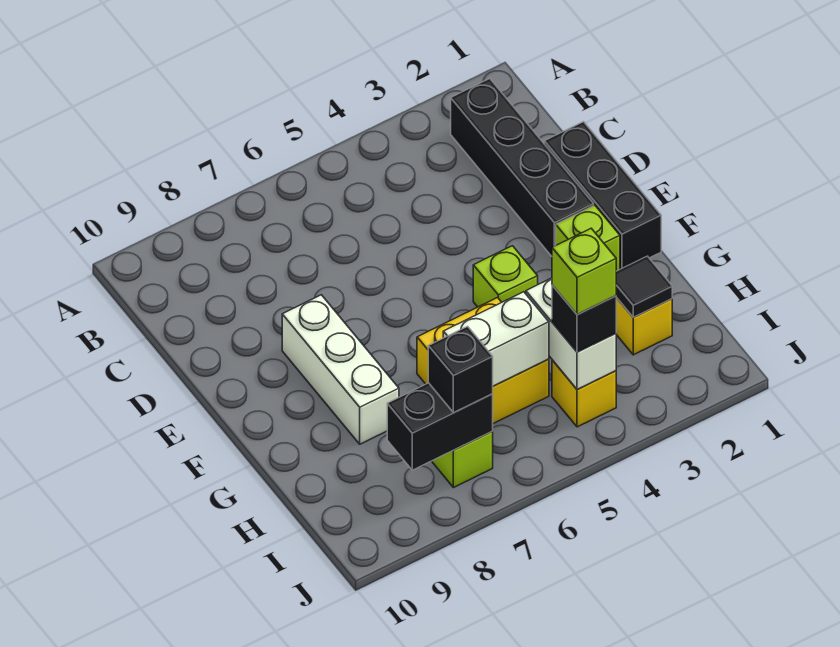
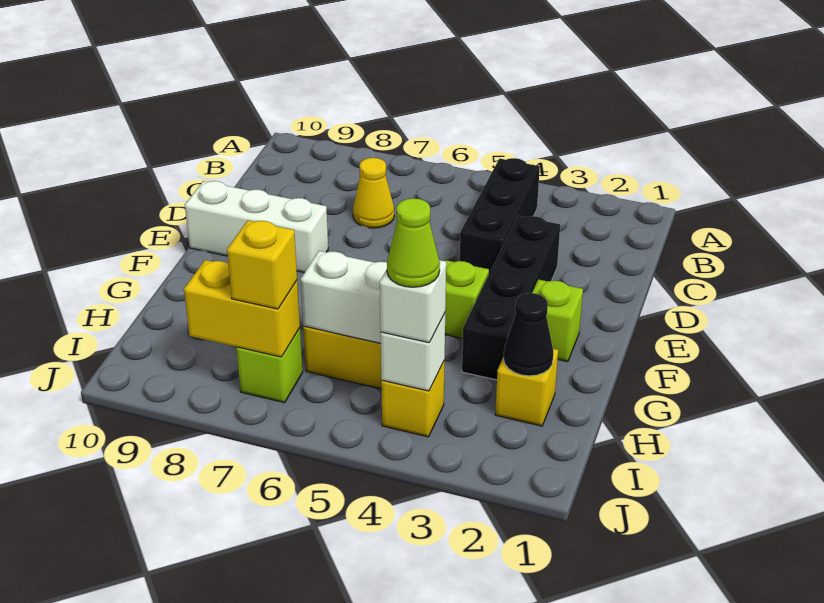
black 1x4 brick [451,79,594,256] -> black 1x4 brick moved to [462,216,560,380]
none -> yellow 1x1 cone [353,158,394,228]
black 1x3 brick [544,122,661,269] -> black 1x3 brick moved to [460,158,540,273]
white 1x3 brick [282,295,399,444] -> white 1x3 brick turned to [185,181,328,273]
black 1x1 tile [616,256,672,317] -> black 1x1 cone [503,293,553,376]
white 1x2 brick [526,278,616,390] -> white 1x1 brick [381,313,445,391]
black 1x1 brick [552,285,616,352] -> white 1x1 brick [380,260,446,343]
lime 1x1 brick [552,228,616,314] -> lime 1x1 cone [387,198,440,287]
black 1x2 brick [387,383,493,470] -> yellow 1x2 brick [184,260,300,357]
black 1x1 brick [428,326,493,413] -> yellow 1x1 brick [227,220,297,309]

